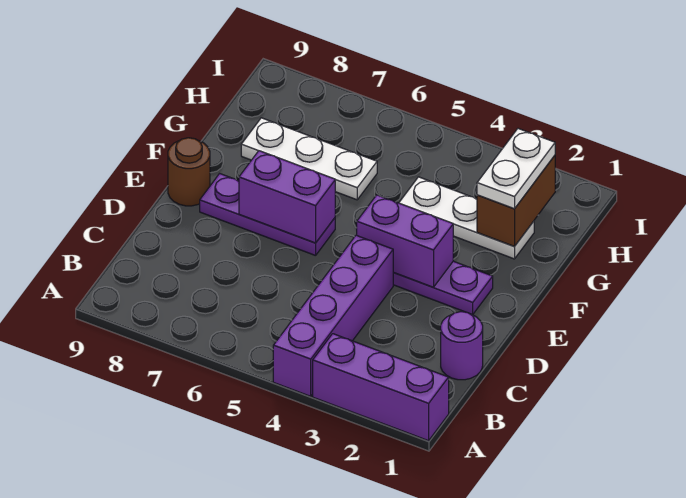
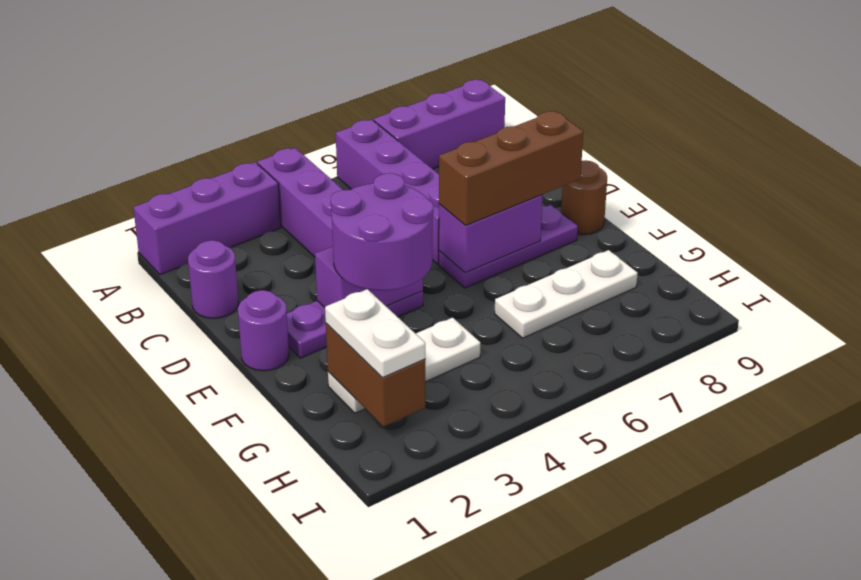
none -> purple 1x4 brick [336,119,439,264]
none -> purple 1x3 brick [374,79,505,169]
none -> purple 1x1 round brick [238,290,289,371]
none -> purple 2x2 round brick [331,173,433,291]
none -> brown 1x3 brick [439,111,583,226]

